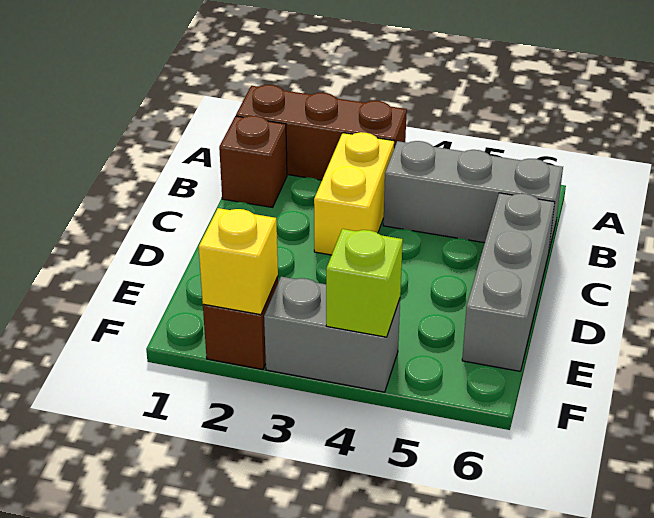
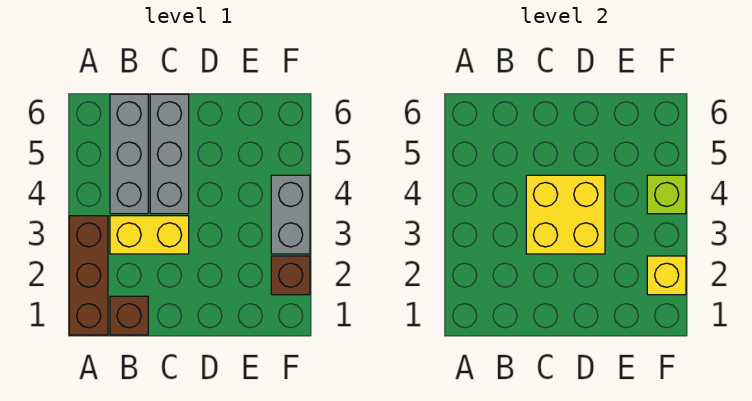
none -> yellow 2x2 brick [526,175,605,254]
grey 1x3 brick [462,193,555,371] -> grey 1x3 brick turned to [150,94,189,214]

